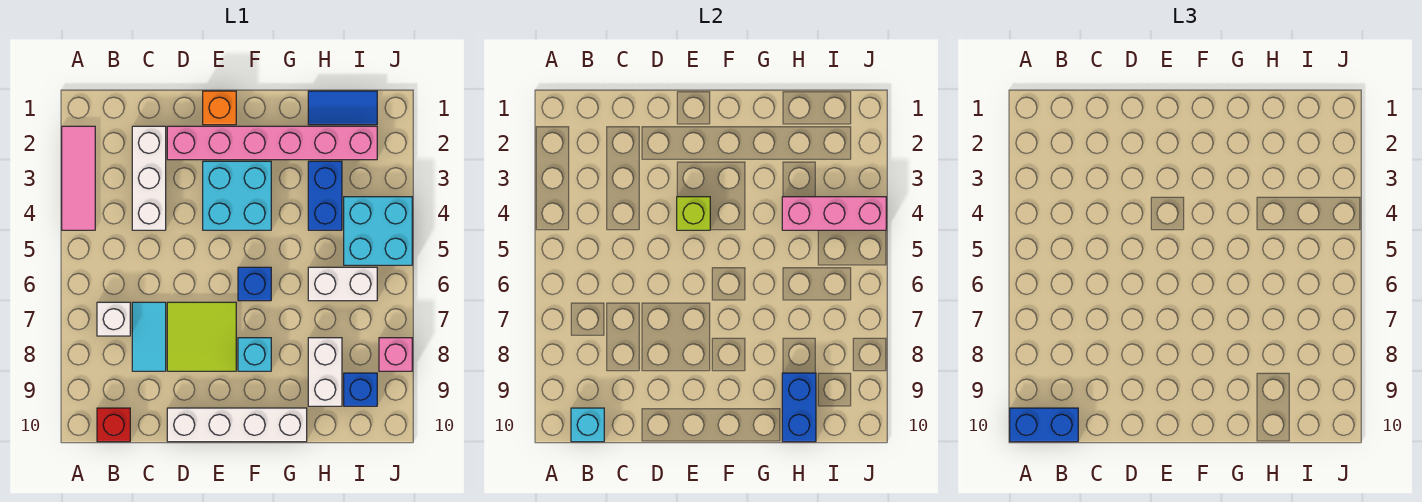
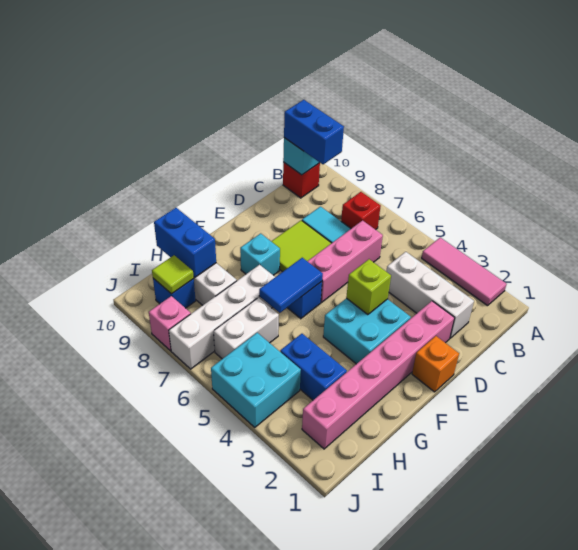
blue 1x2 brick [1010,408,1078,442] -> blue 1x2 brick turned to [284,100,344,165]
white 1x1 brick [97,302,130,336] -> red 1x1 brick [341,192,381,230]
white 1x4 brick [167,408,307,442] -> white 1x4 brick moved to [169,265,275,369]
blue 1x2 tile [308,91,377,125] -> blue 1x2 tile moved to [259,258,323,313]
pink 1x3 brick [782,197,886,230] -> pink 1x3 brick moved to [307,220,383,302]
none -> lime 1x1 tile [152,255,194,294]

